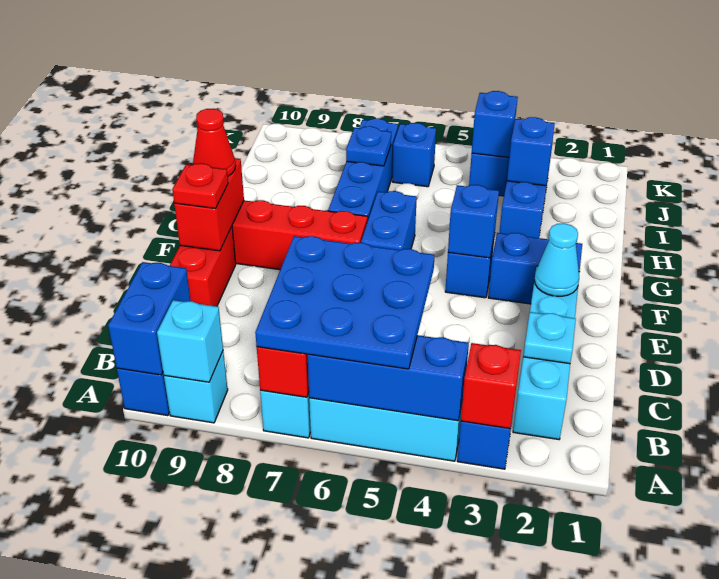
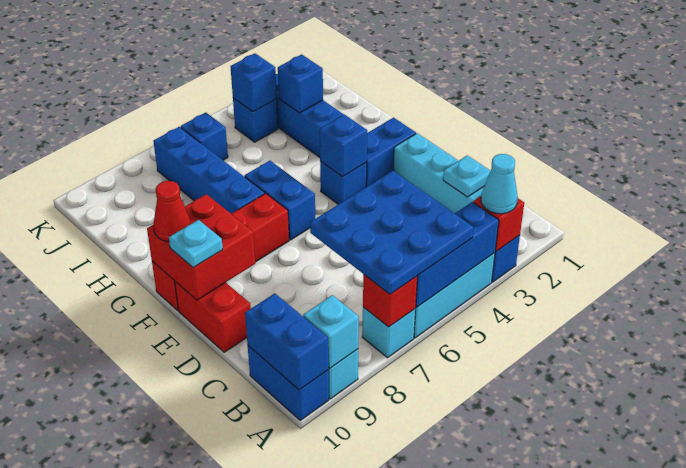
cyan 1x1 cone [535,223,579,296] -> cyan 1x1 cone moved to [481,154,518,214]
red 1x2 brick [174,158,244,251] -> red 2x2 brick [147,194,255,300]
red 1x1 plate [172,163,228,209] -> cyan 1x1 plate [169,220,223,268]
blue 1x1 plate [346,126,391,166] -> none

